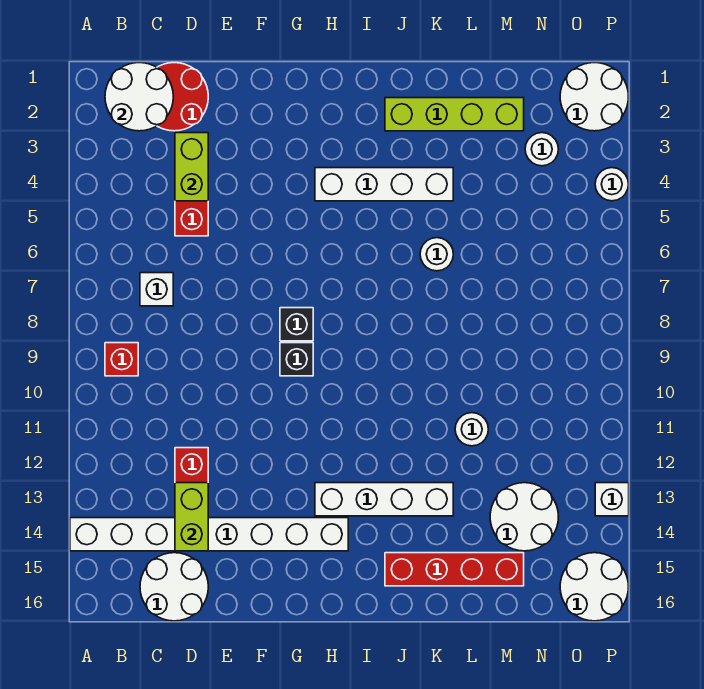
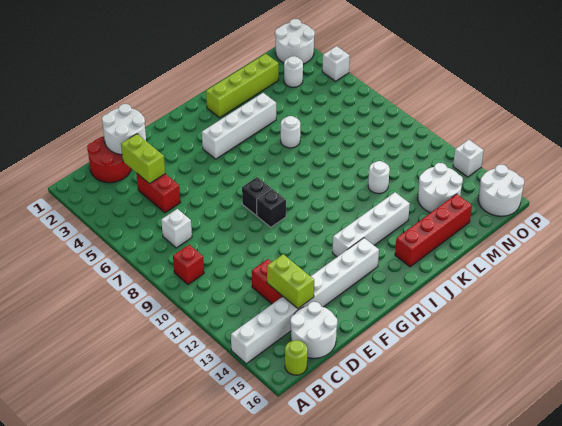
white 2x2 round brick [105,63,173,131] -> white 2x2 round brick moved to [102,104,146,154]
none -> lime 1x1 round brick [285,340,307,375]
white 1x1 round brick [595,168,628,201] -> white 1x1 brick [322,46,350,81]

